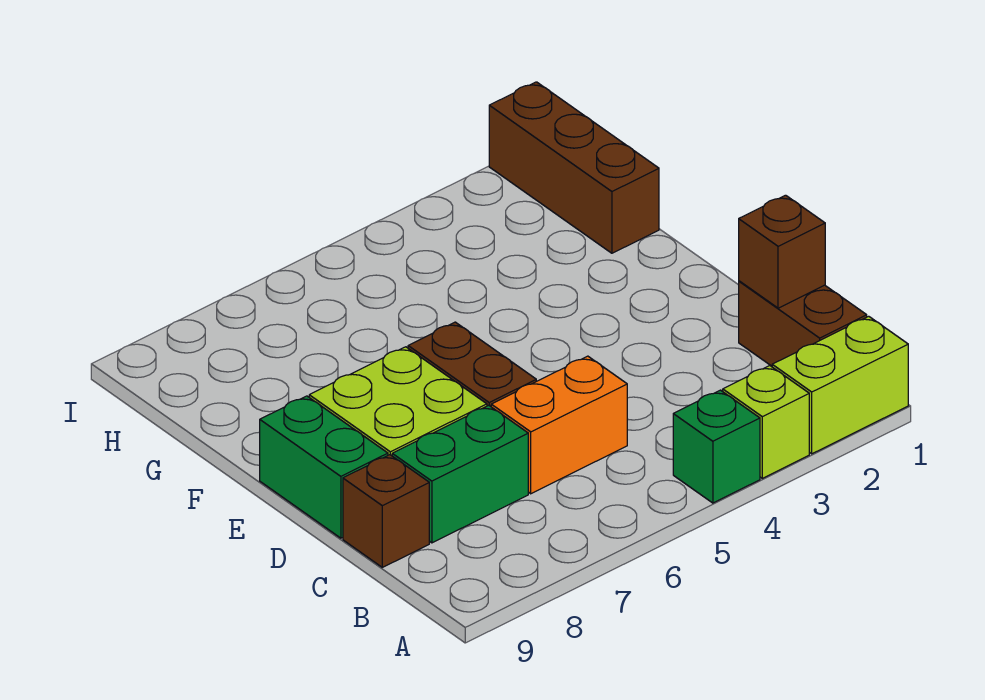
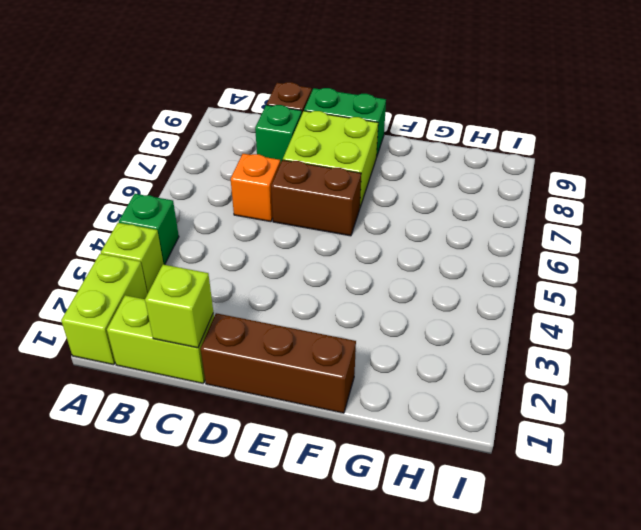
brown 1x2 brick [739,281,867,366] -> lime 1x2 brick [107,295,214,383]
brown 1x1 brick [739,195,825,308] -> lime 1x1 brick [145,265,213,348]
orange 1x2 brick [491,356,627,494] -> orange 1x1 brick [231,154,280,222]
green 1x2 brick [392,405,528,543] -> green 1x1 brick [255,105,302,164]
brown 1x3 brick [489,82,659,253] -> brown 1x3 brick moved to [201,313,356,413]

